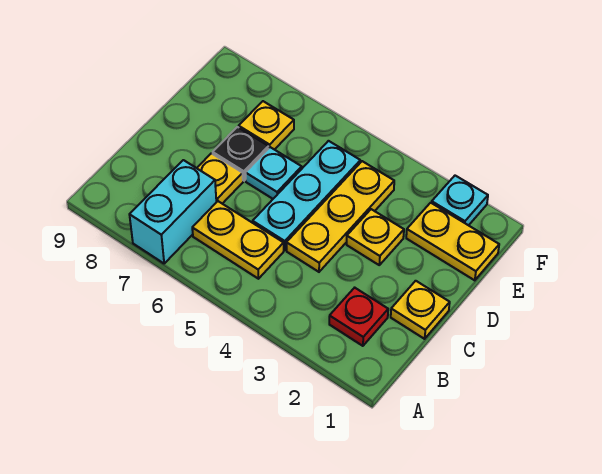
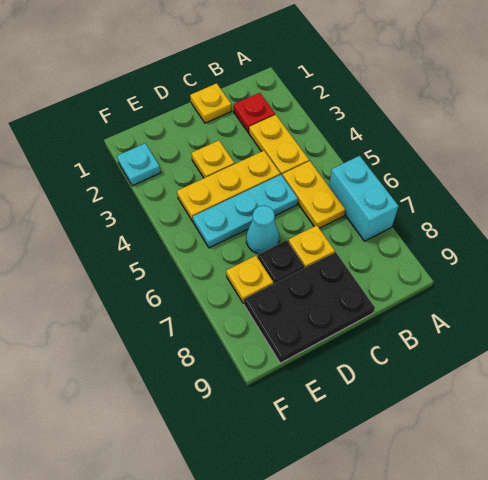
cyan 1x2 brick [129,160,216,263] -> cyan 1x2 brick turned to [329,156,398,241]
none -> black 2x3 plate [244,252,375,363]
cyan 1x1 plate [245,147,302,199] -> cyan 1x1 cone [246,205,279,254]
yellow 1x2 plate [406,203,499,280] -> yellow 1x2 plate moved to [249,115,309,175]

